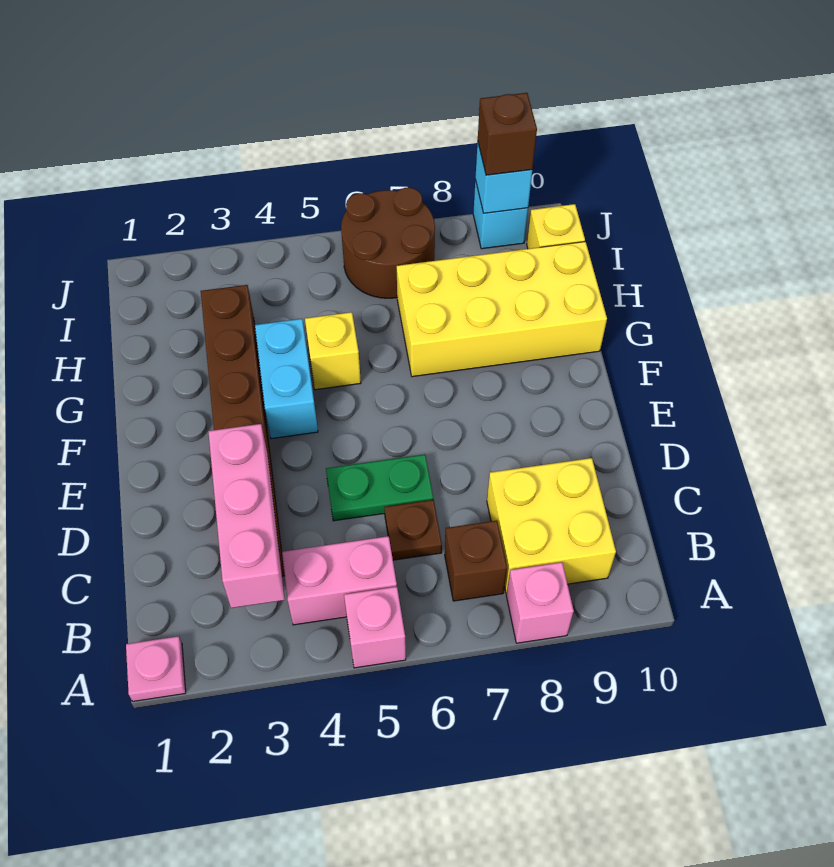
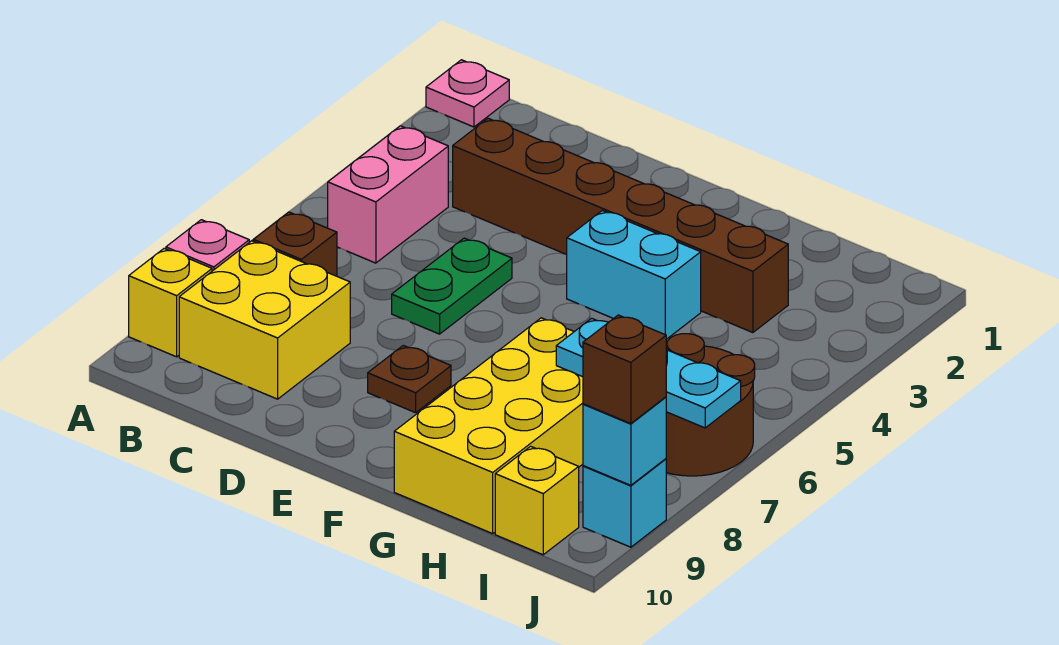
pink 1x1 brick [344,587,406,668] -> none
pink 1x3 brick [208,424,285,608] -> none
brown 1x1 plate [384,500,442,560] -> brown 1x1 plate moved to [368,346,451,413]
yellow 1x1 brick [305,312,361,390] -> yellow 1x1 brick moved to [129,248,212,357]
none -> cyan 1x3 plate [556,318,741,428]

